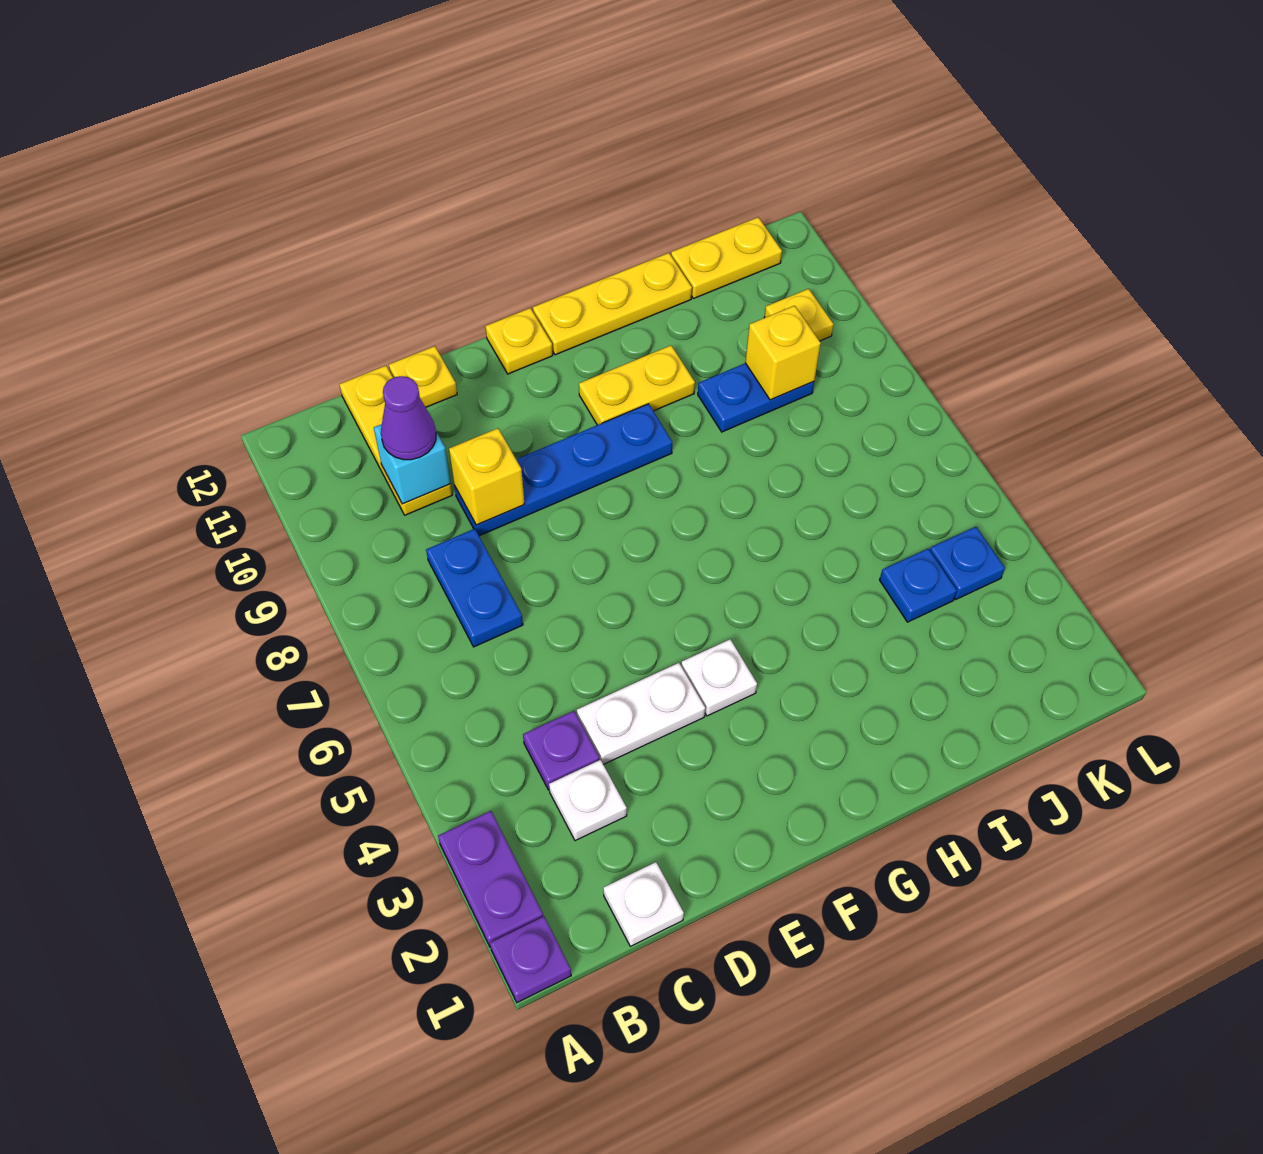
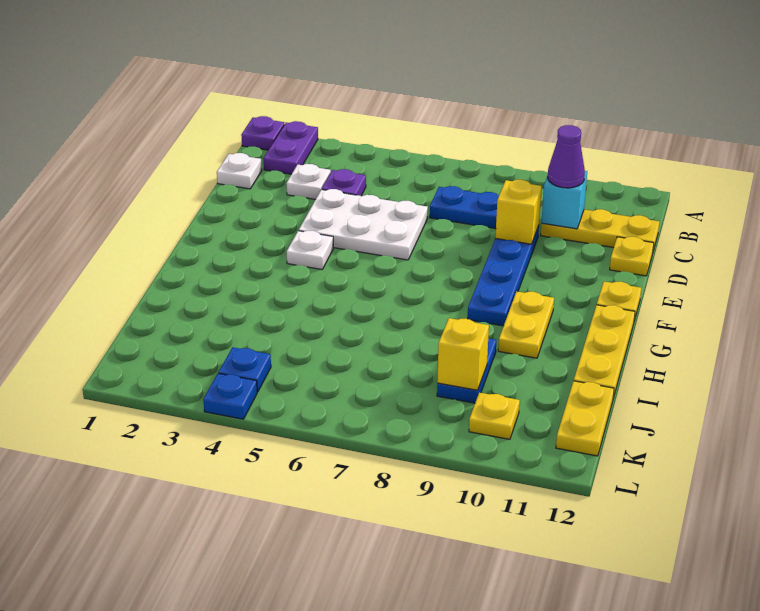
purple 1x2 plate [438,811,543,946] -> purple 1x2 plate turned to [263,121,318,174]
white 1x2 plate [577,663,705,765] -> white 2x3 plate [299,189,428,260]
blue 1x1 plate [880,549,957,622] -> blue 1x1 plate moved to [203,373,257,419]

